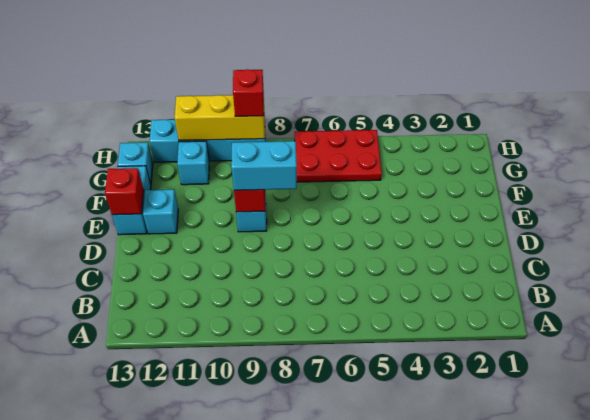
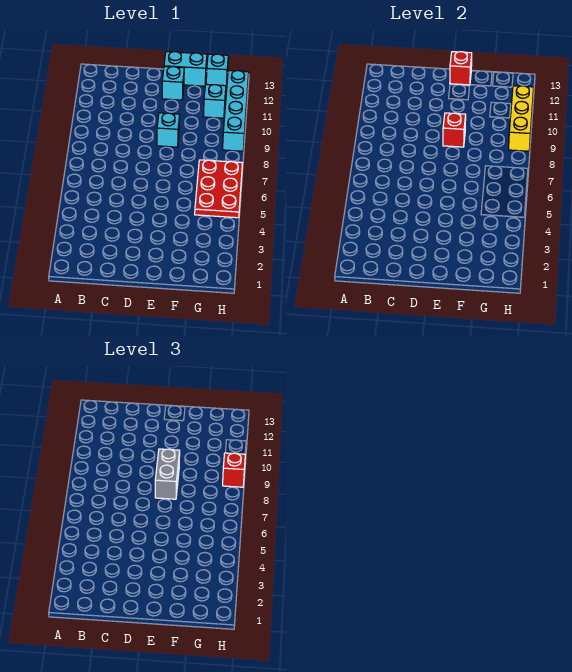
cyan 1x2 brick [231,141,297,190] -> grey 1x2 brick [155,449,180,499]

